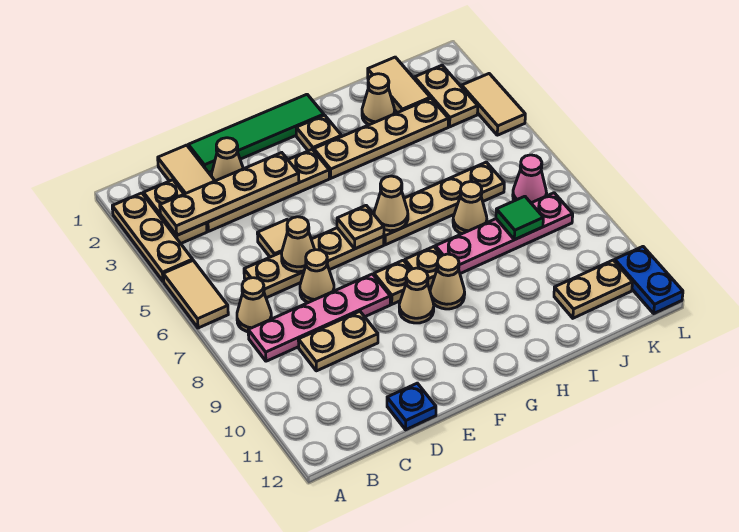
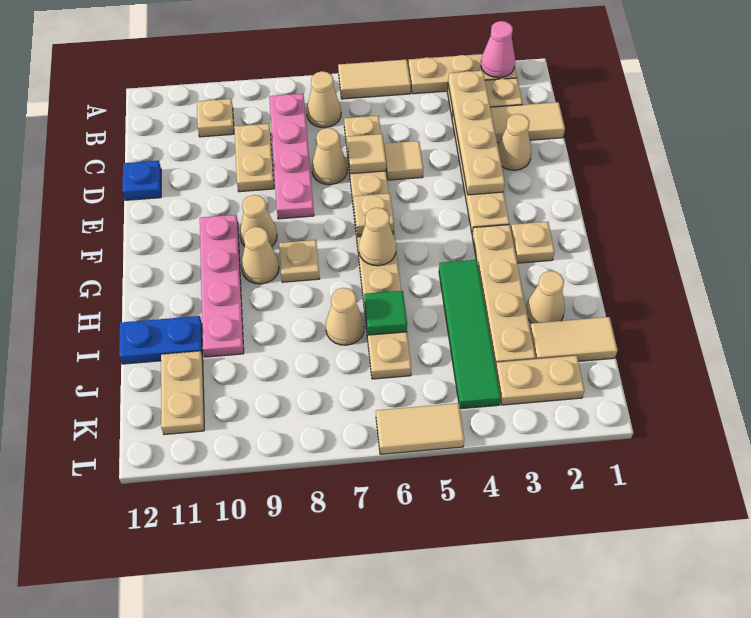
green 1x4 tile [188,94,324,173] -> green 1x4 tile moved to [439,260,501,409]
tan 1x1 cone [281,217,315,272] -> tan 1x1 tile [347,134,386,174]
tan 1x1 plate [374,260,411,304] -> tan 1x1 plate moved to [197,99,234,137]
pink 1x4 plate [435,193,573,274] -> pink 1x4 plate moved to [200,215,244,357]
green 1x1 tile [496,196,543,240] -> green 1x1 tile moved to [364,291,407,335]
pink 1x1 cone [513,155,546,203] -> pink 1x1 cone moved to [481,21,515,78]
tan 1x2 tile [462,74,525,135] -> tan 1x2 tile moved to [376,403,464,454]
blue 1x2 plate [615,247,683,313] -> blue 1x2 plate moved to [119,316,203,364]

